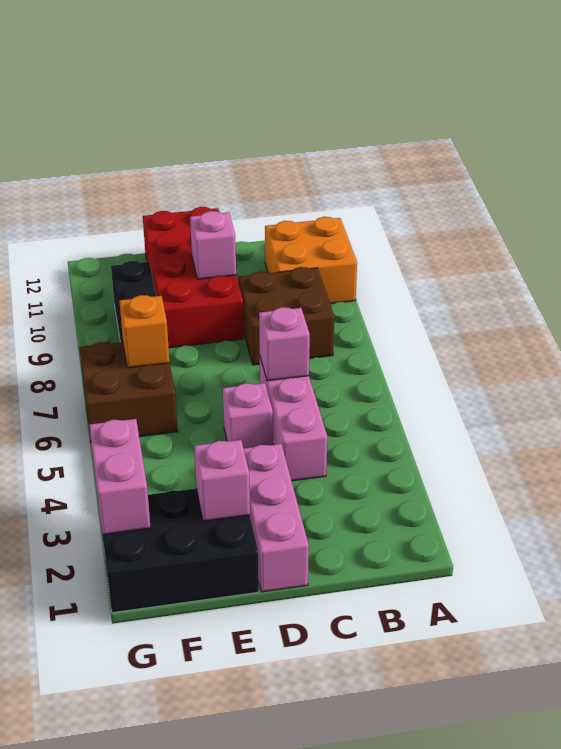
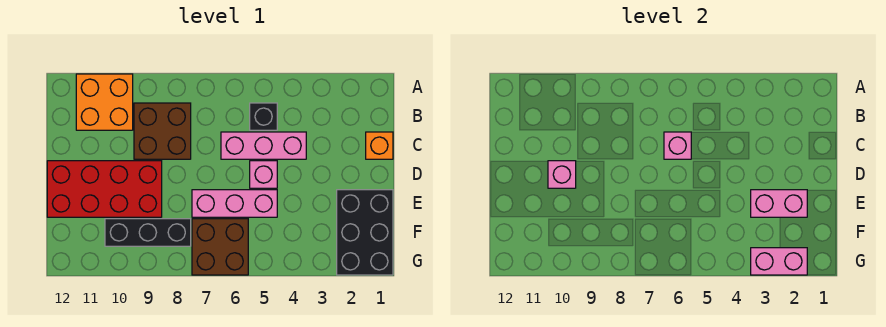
none -> black 1x1 brick [250,103,277,130]
pink 1x3 brick [244,444,309,592] -> pink 1x3 brick moved to [192,190,277,217]
pink 1x1 brick [194,440,250,521] -> pink 1x2 brick [751,190,807,217]
orange 1x1 brick [119,295,169,368] -> orange 1x1 brick moved to [366,132,393,159]

